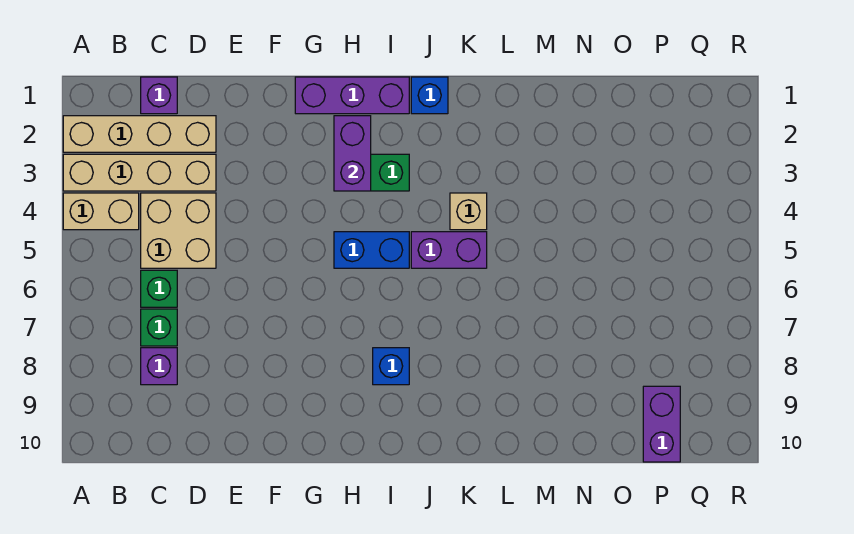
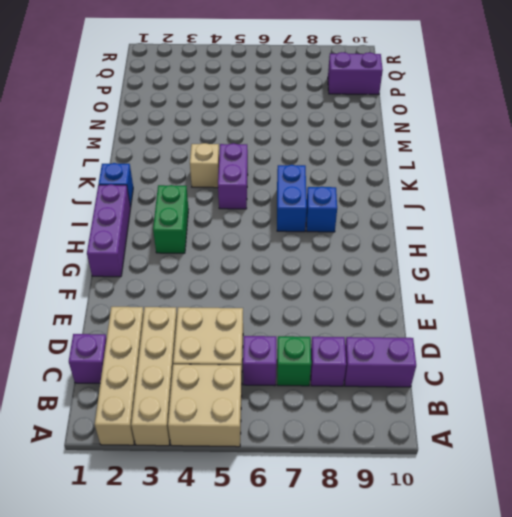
tan 1x2 brick [63,193,139,230] -> tan 2x2 brick [168,364,242,447]
green 1x1 brick [141,270,177,307] -> purple 1x1 brick [243,336,276,386]
purple 1x2 brick [334,116,371,191] -> purple 1x2 brick moved to [344,337,416,387]
blue 1x2 brick [334,232,409,268] -> blue 1x2 brick moved to [277,165,307,232]

